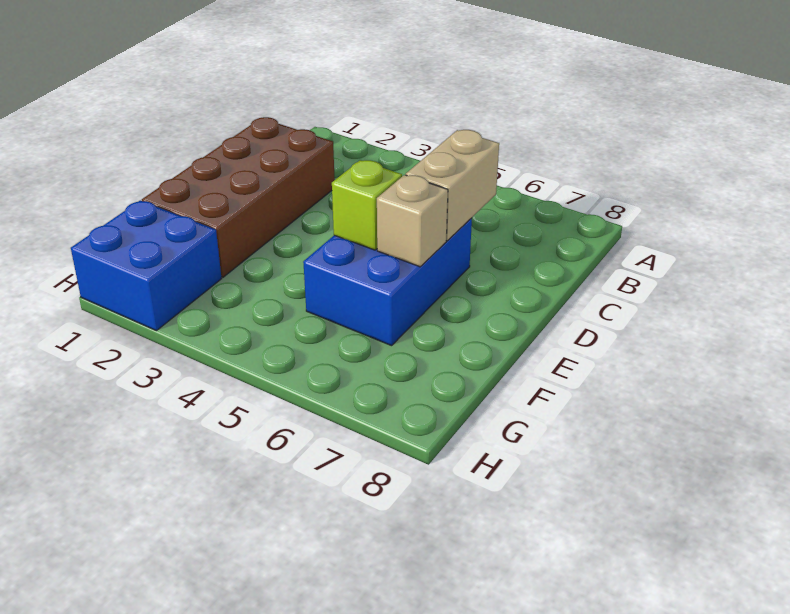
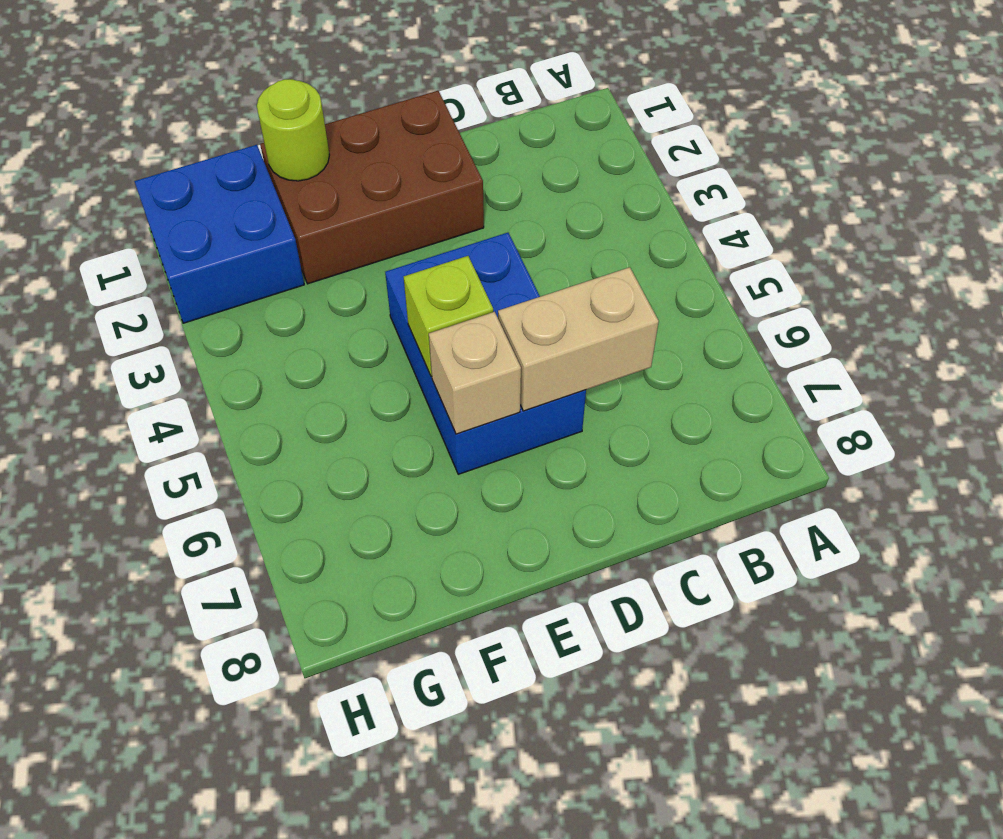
brown 2x4 brick [142,117,335,277] -> brown 2x3 brick [260,91,484,284]
blue 2x3 brick [303,218,472,346] -> blue 2x3 brick turned to [385,233,586,474]
none -> lime 1x1 round brick [257,79,329,181]

